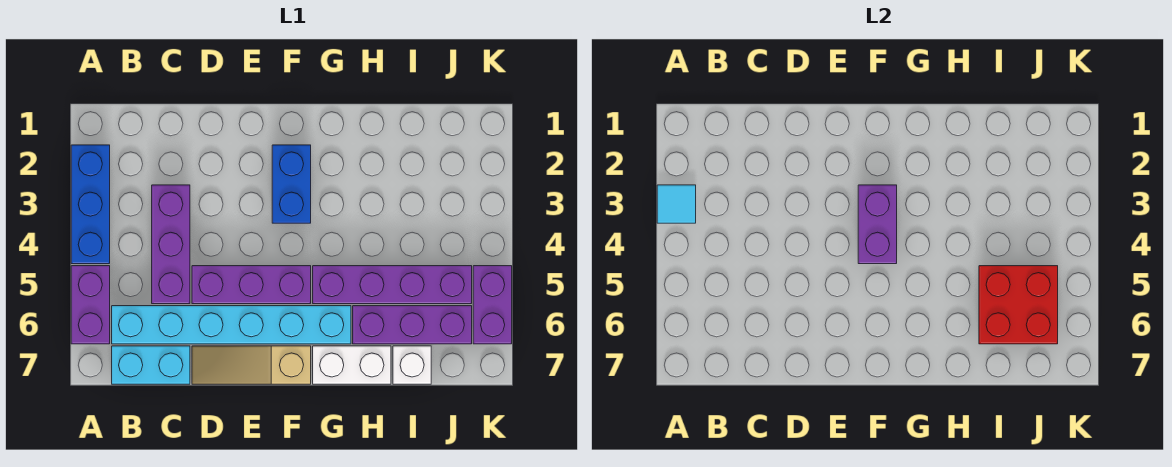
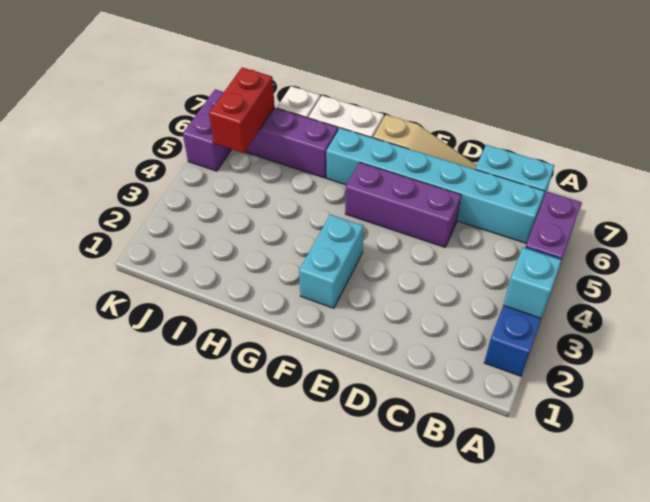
cyan 1x1 tile [657,185,696,223] -> cyan 1x1 brick [503,248,562,319]
purple 1x3 brick [152,185,190,304] -> none
blue 1x2 brick [272,145,311,223] -> cyan 1x2 brick [299,215,364,308]
purple 1x2 brick [858,185,897,264] -> none
purple 1x4 brick [313,266,472,304] -> none
red 2x2 brick [979,266,1058,344] -> red 1x2 brick [209,68,275,153]

